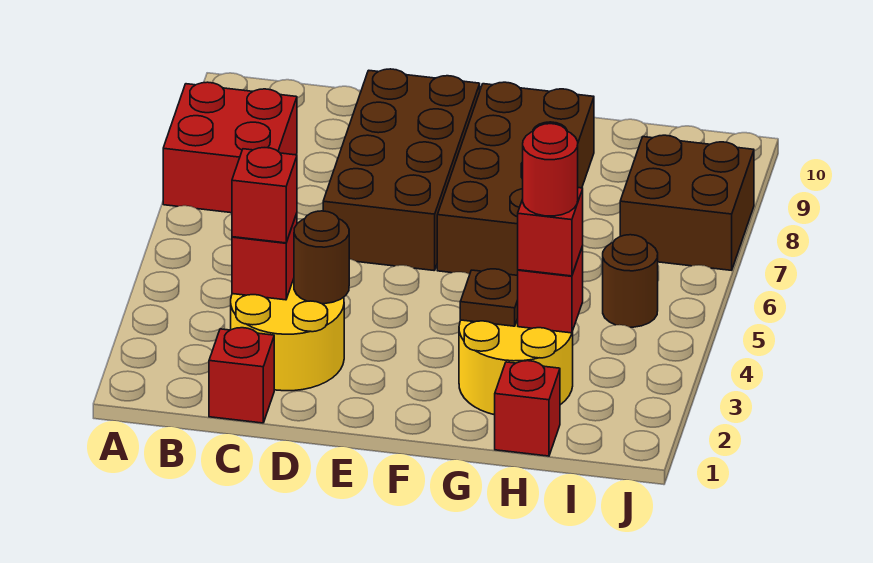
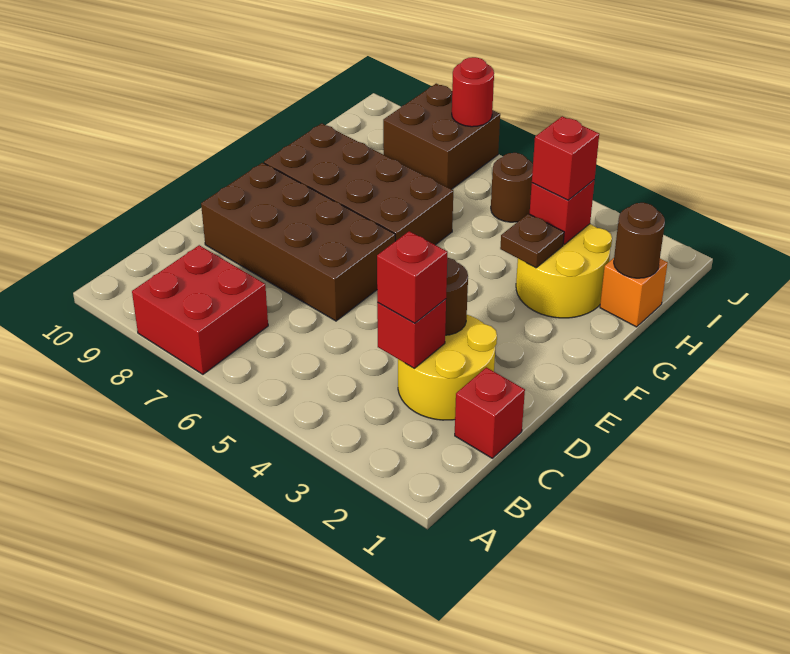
red 1x1 brick [495,361,560,456] -> orange 1x1 brick [600,258,668,327]
none -> brown 1x1 round brick [614,203,665,278]
red 1x1 round brick [523,124,578,216] -> red 1x1 round brick moved to [452,57,494,127]

